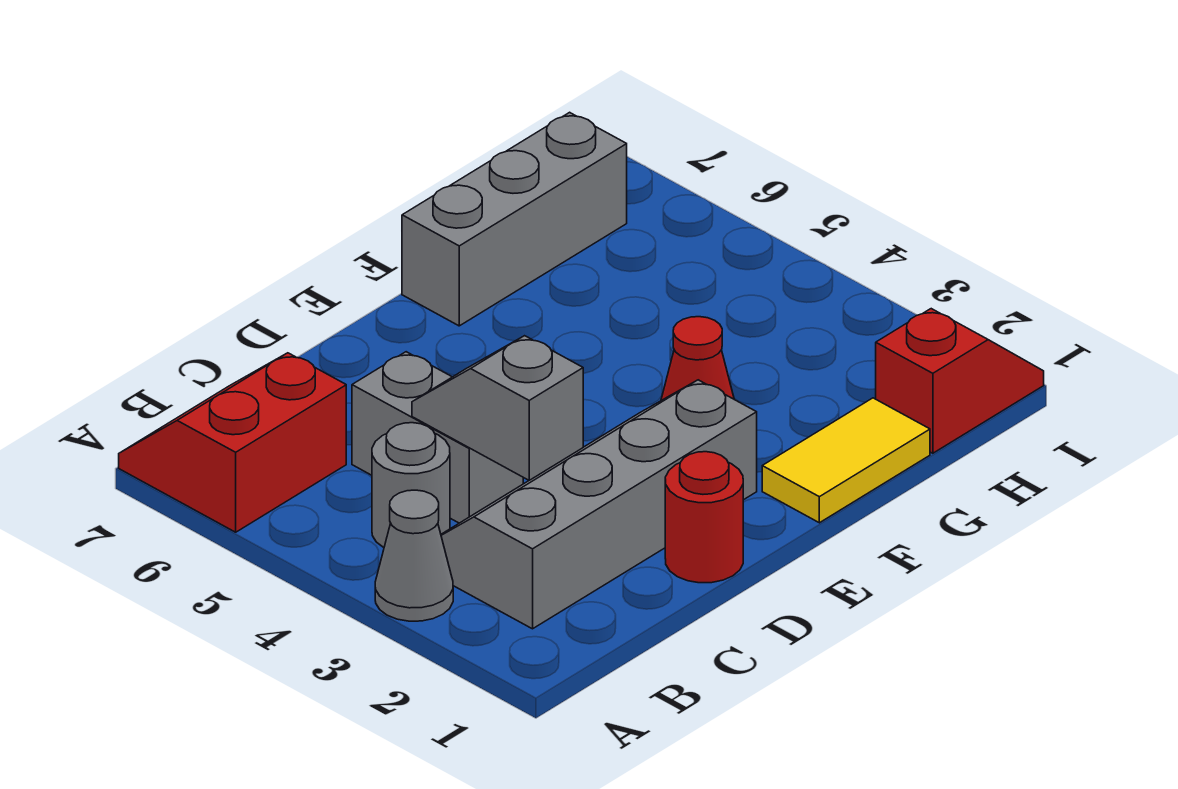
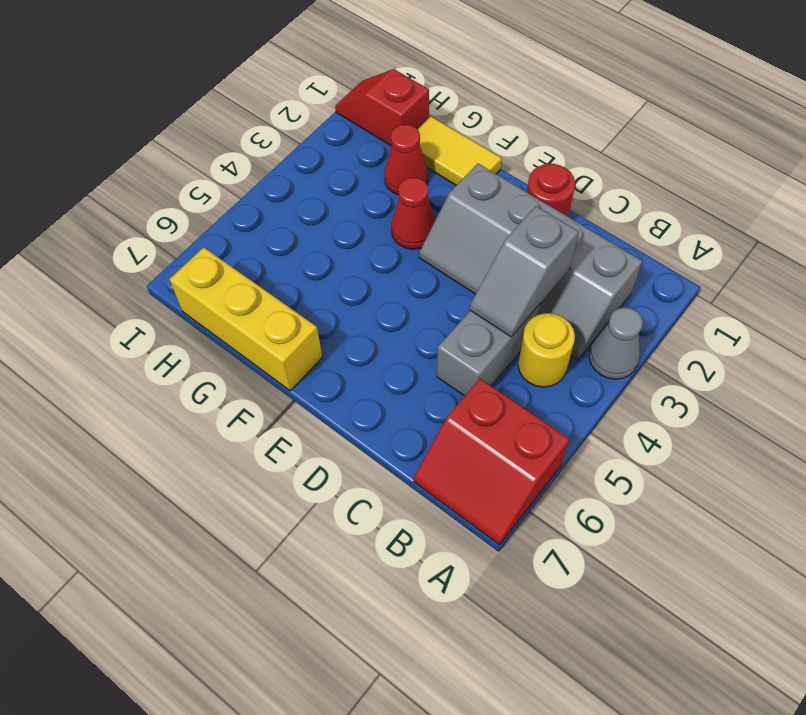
grey 1x1 round brick [372,423,450,547] -> yellow 1x1 round brick [518,313,575,387]
grey 1x3 brick [402,112,627,326] -> yellow 1x3 brick [170,247,322,391]
none -> red 1x1 cone [384,125,428,195]

